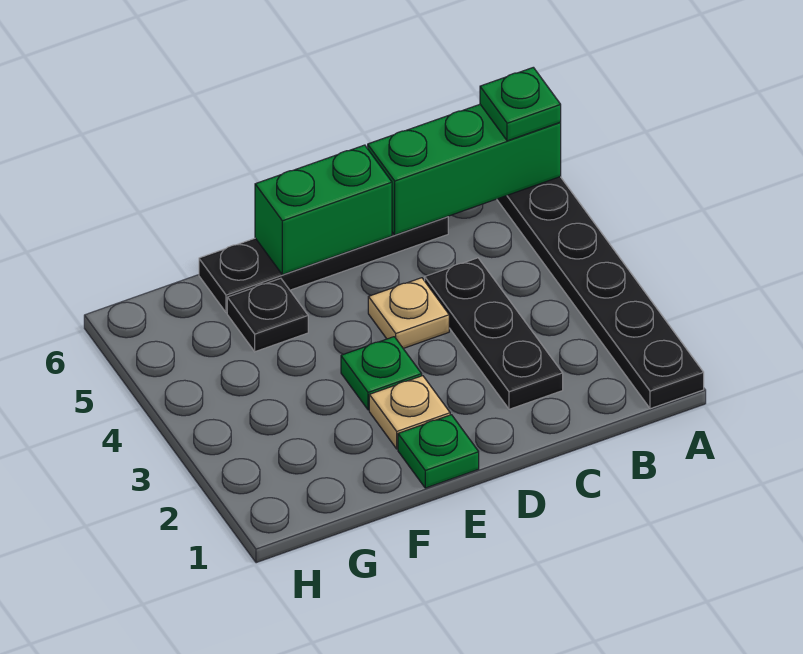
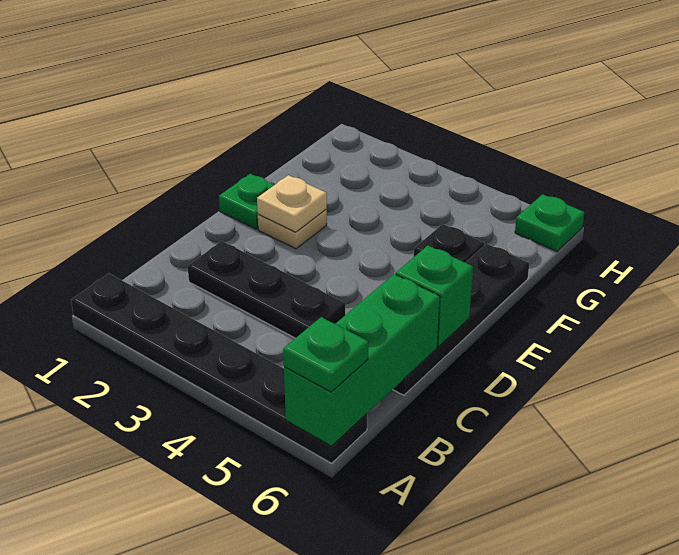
tan 1x1 plate [368,278,449,348] -> tan 1x1 plate moved to [257,175,327,232]
green 1x2 brick [255,145,392,275] -> green 1x1 brick [396,246,473,347]
green 1x1 plate [341,337,422,410] -> green 1x1 plate moved to [515,194,584,252]

